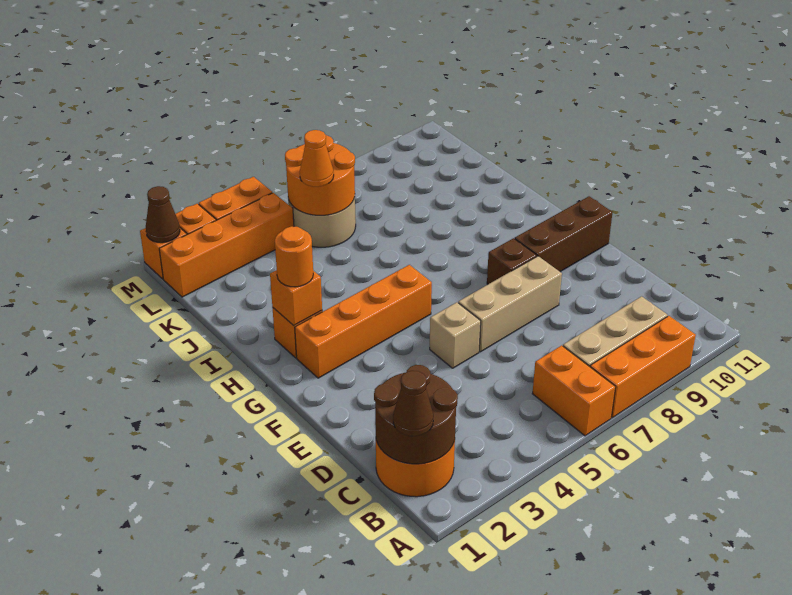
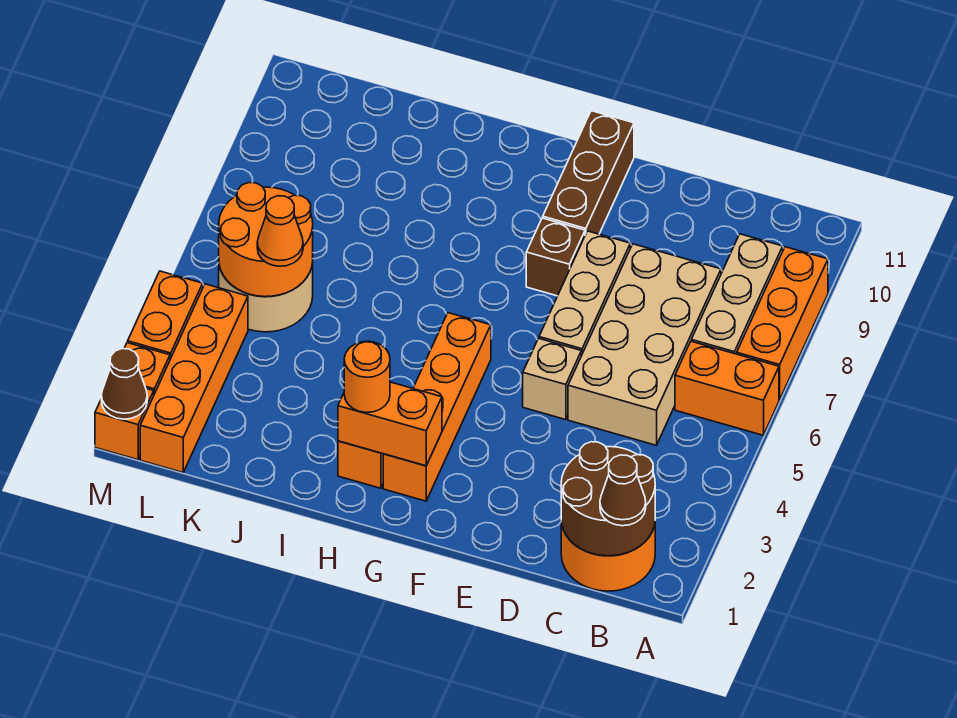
none -> tan 2x4 brick [568,244,721,445]
orange 1x1 brick [270,270,322,326] -> orange 1x2 brick [338,382,442,466]

